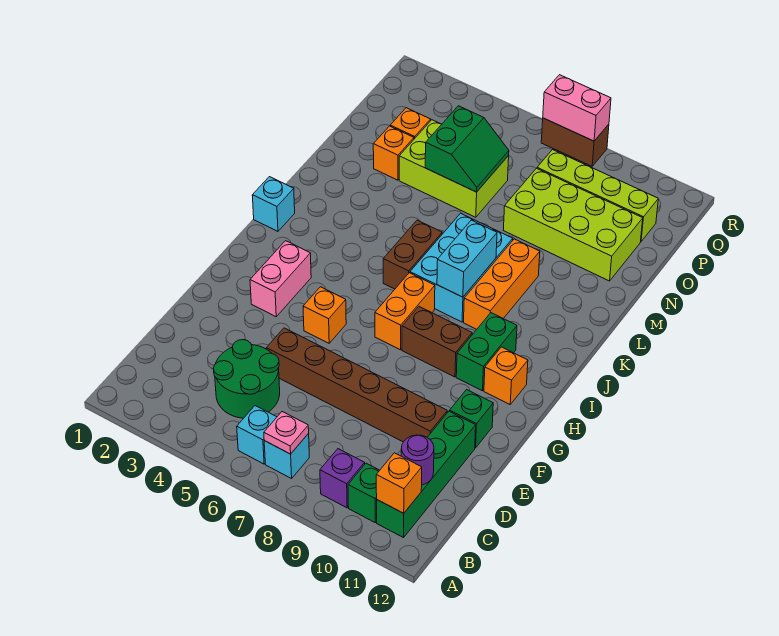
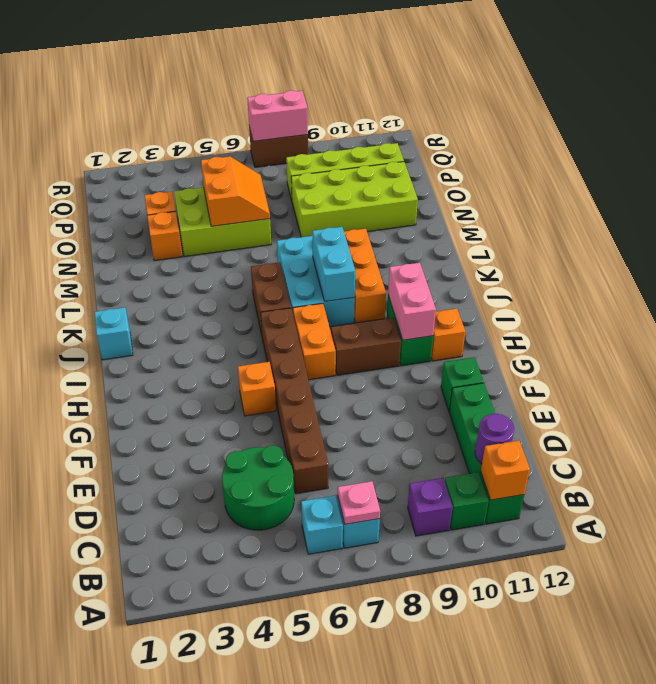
brown 1x6 brick [266,328,447,442] -> brown 1x6 brick turned to [261,308,328,494]
pink 1x2 brick [250,241,311,317] -> pink 1x2 brick moved to [388,263,436,340]
green 2x2 slope [425,106,509,192] -> orange 2x2 slope [201,156,270,226]

